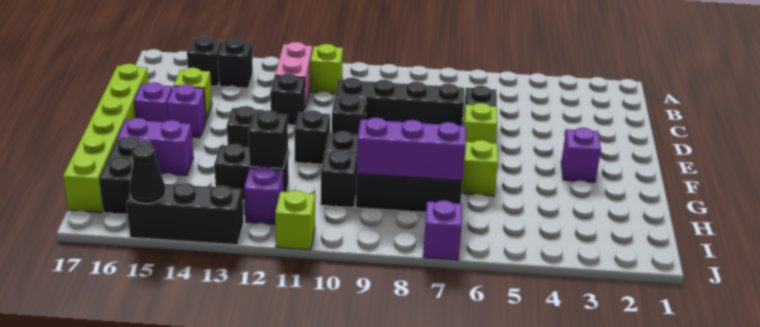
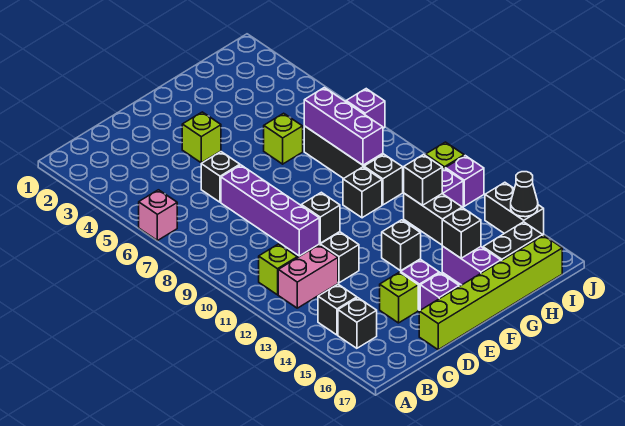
none -> pink 1x1 brick [139,190,177,241]
black 1x4 brick [335,78,464,126] -> purple 1x4 brick [221,165,319,256]
lime 1x1 brick [464,103,497,144] -> lime 1x1 brick moved to [182,112,221,163]
purple 1x1 brick [561,128,601,182] -> purple 1x1 brick moved to [445,156,484,206]
black 1x1 brick [294,110,330,164] -> black 1x1 brick moved to [442,207,481,258]
black 1x3 brick [126,183,243,245] -> black 1x2 brick [485,182,544,235]

